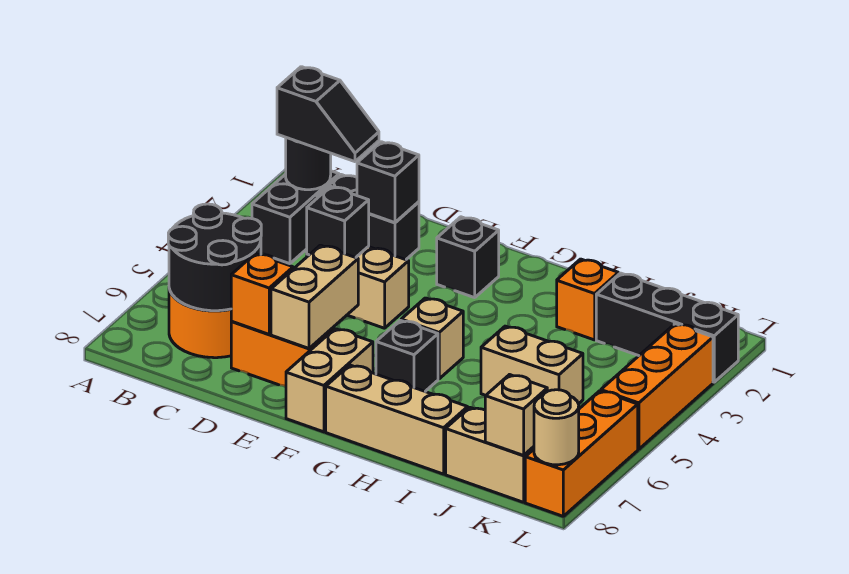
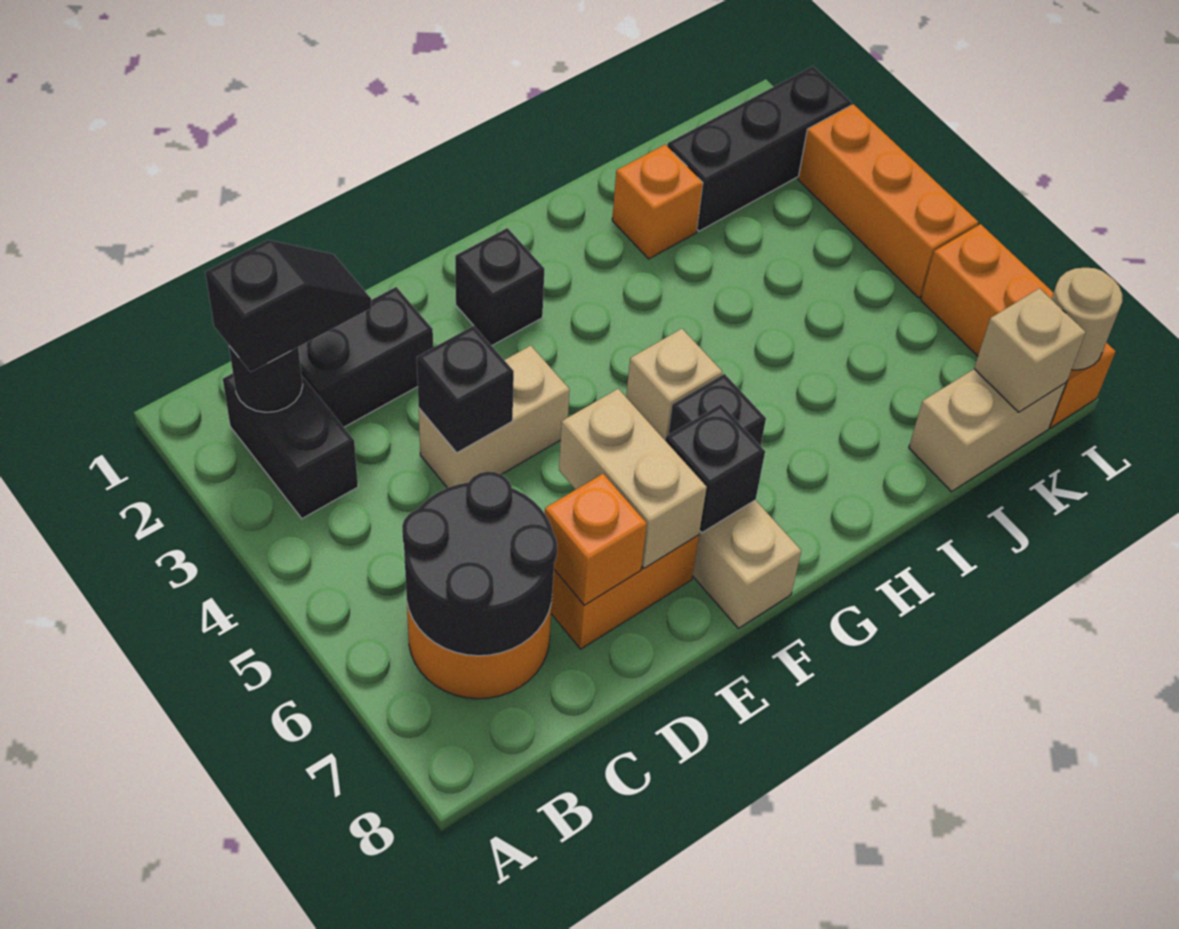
black 1x1 brick [357,142,419,223] -> black 1x1 brick moved to [665,404,765,533]
tan 1x3 brick [326,365,468,474] -> none
tan 1x2 brick [481,326,583,404] -> none

